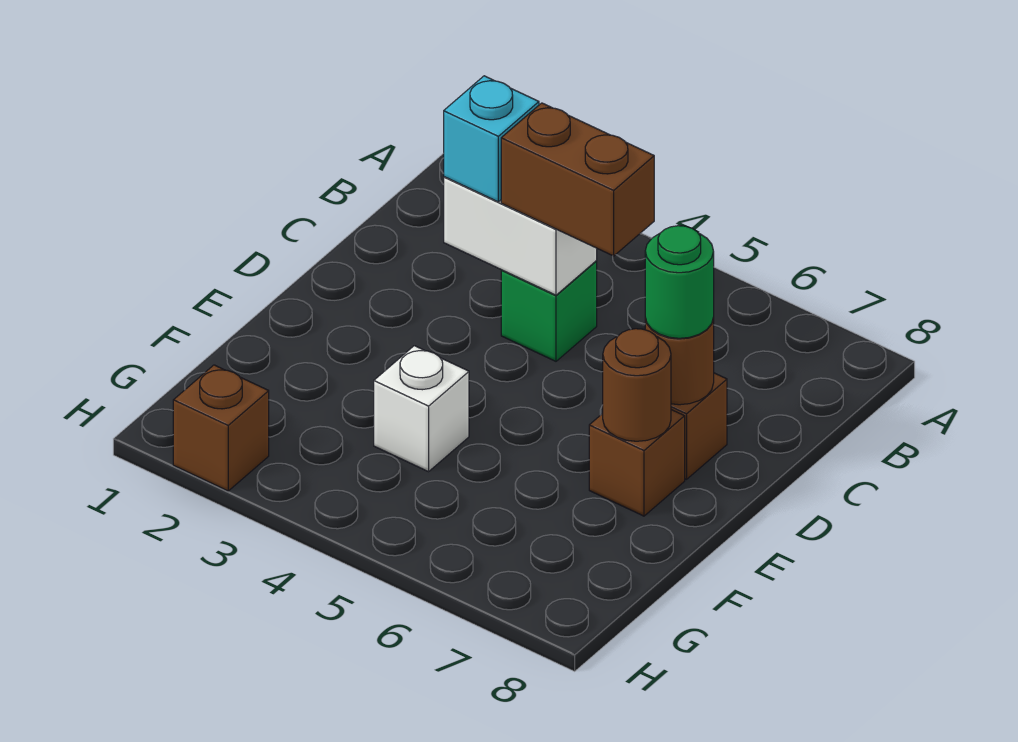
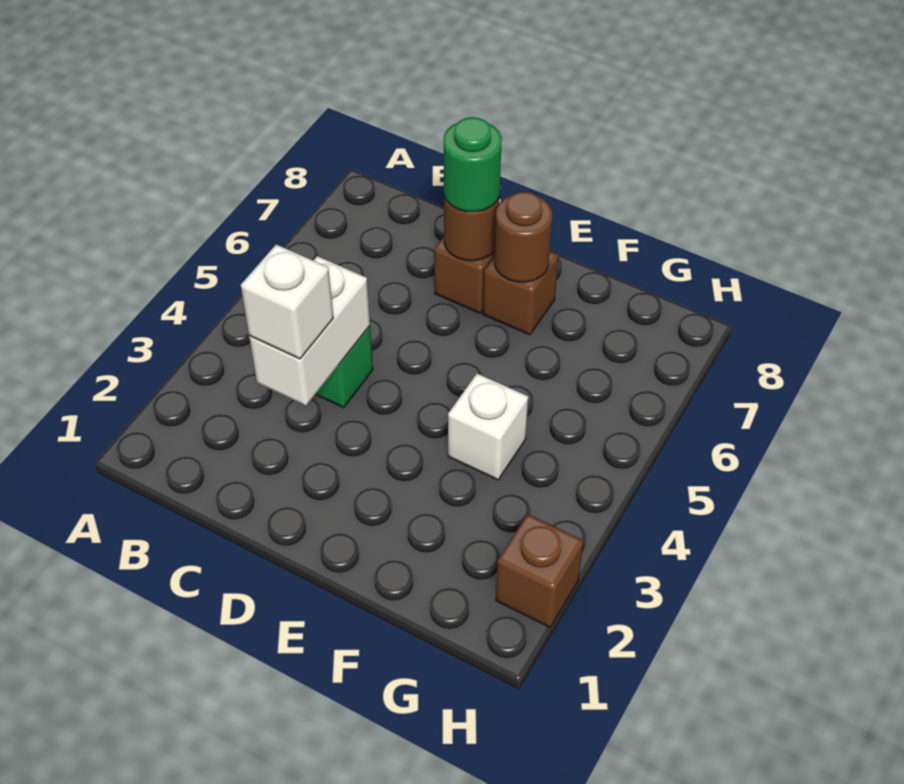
cyan 1x1 brick [444,76,539,202] -> white 1x1 brick [241,245,333,359]
brown 1x2 brick [501,103,654,256] -> none

